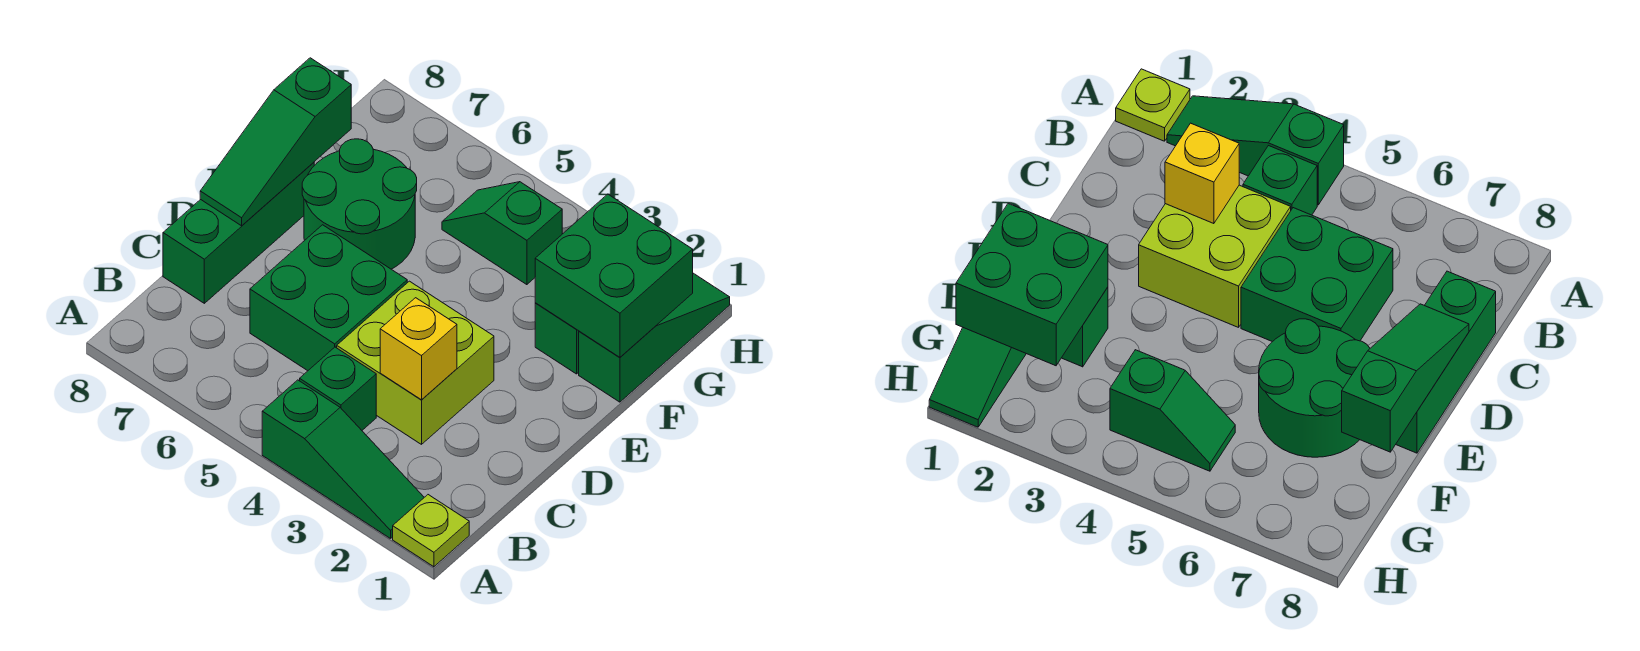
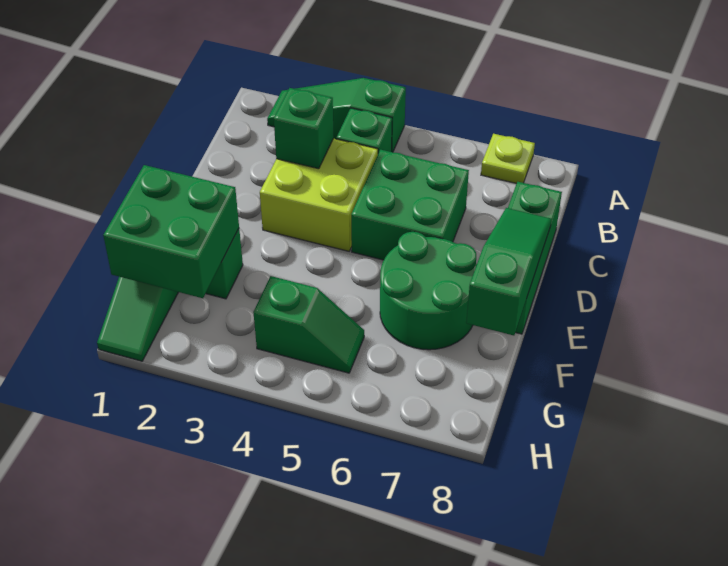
lime 1x1 plate [393,495,469,567] -> lime 1x1 plate moved to [481,134,535,183]
yellow 1x1 brick [380,298,457,400] -> green 1x1 brick [274,88,334,169]

